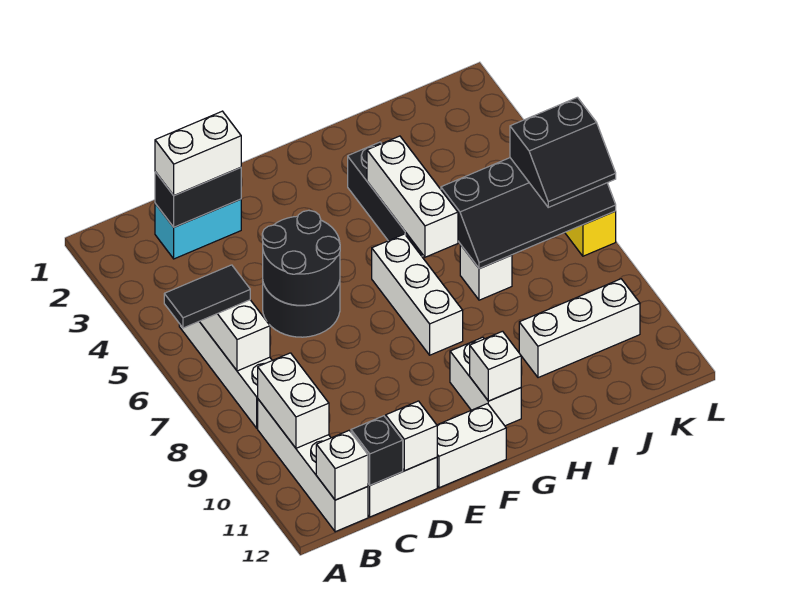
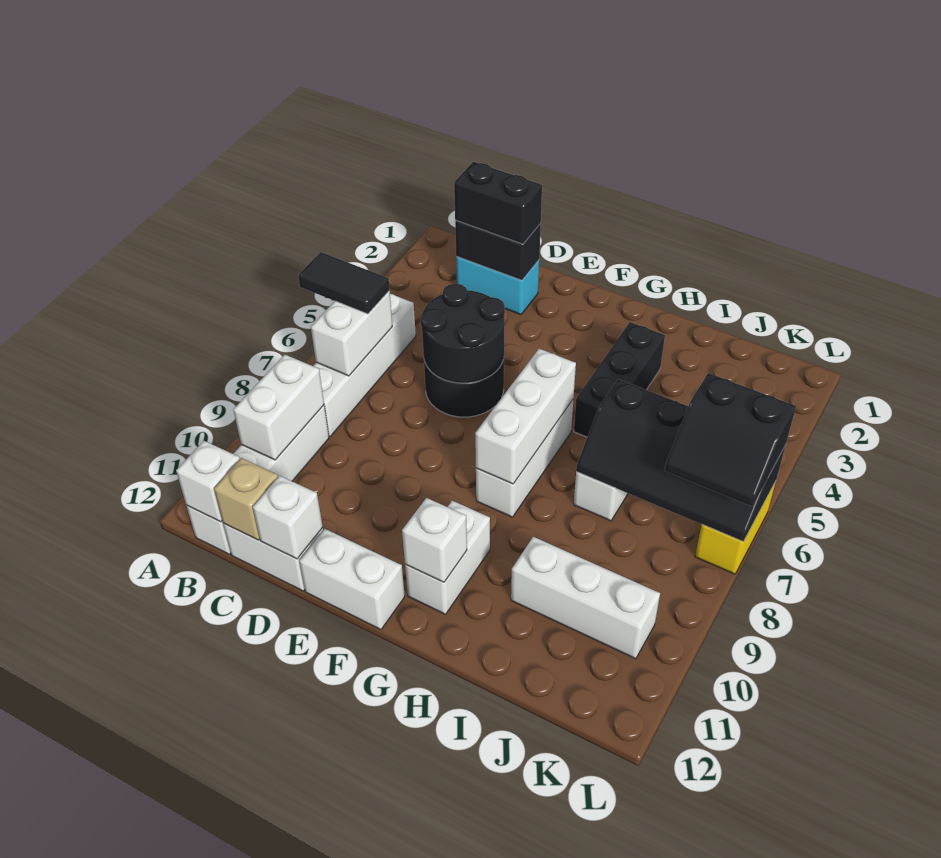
white 1x2 brick [155,111,241,195] -> black 1x2 brick [454,162,542,244]
black 1x1 brick [351,416,403,485] -> tan 1x1 brick [214,458,278,540]
white 1x3 brick [367,136,458,257] -> white 1x3 brick moved to [475,349,576,484]

